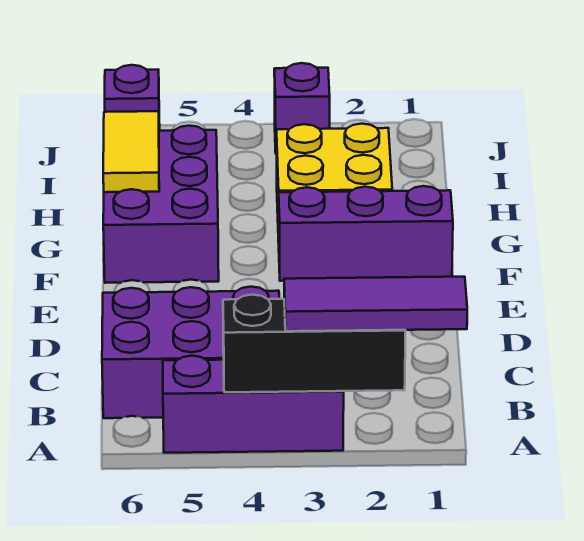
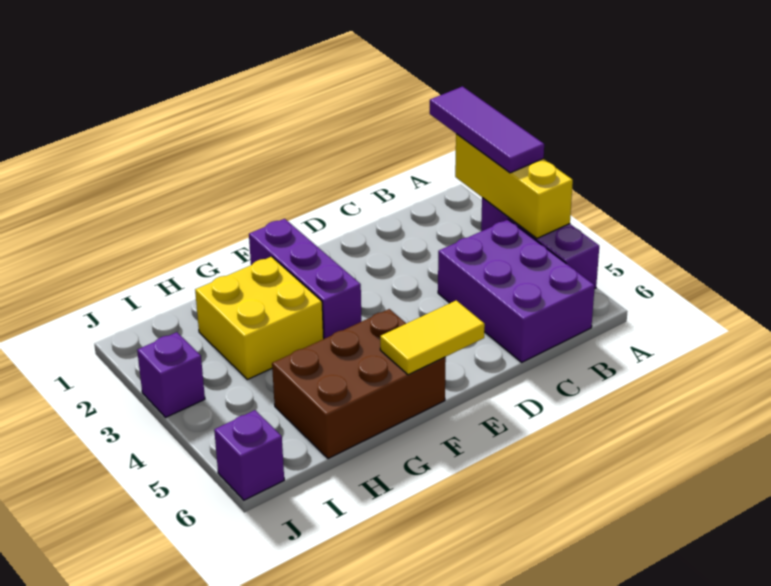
black 1x3 brick [223,295,406,392] -> yellow 1x3 brick [455,134,573,238]
purple 2x3 brick [103,126,219,283] -> brown 2x3 brick [272,309,446,459]
yellow 1x2 tile [103,111,159,192] -> yellow 1x2 tile moved to [380,300,485,375]

